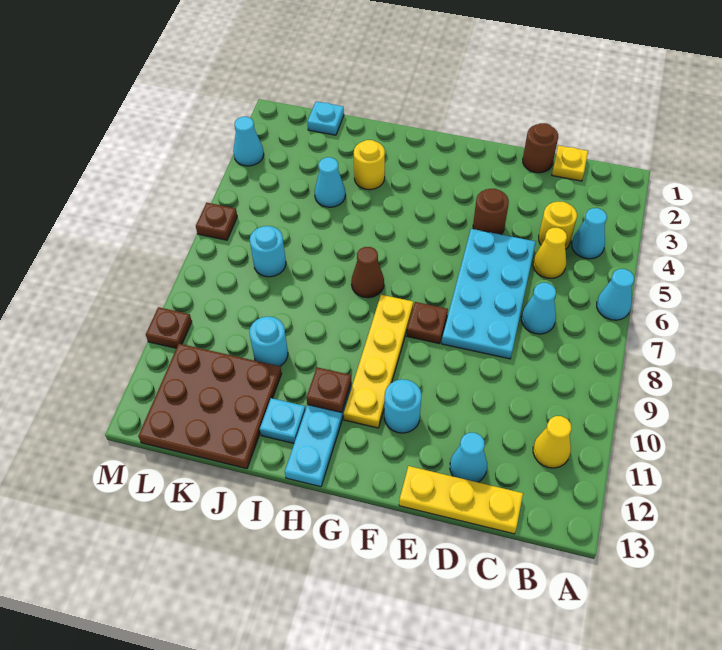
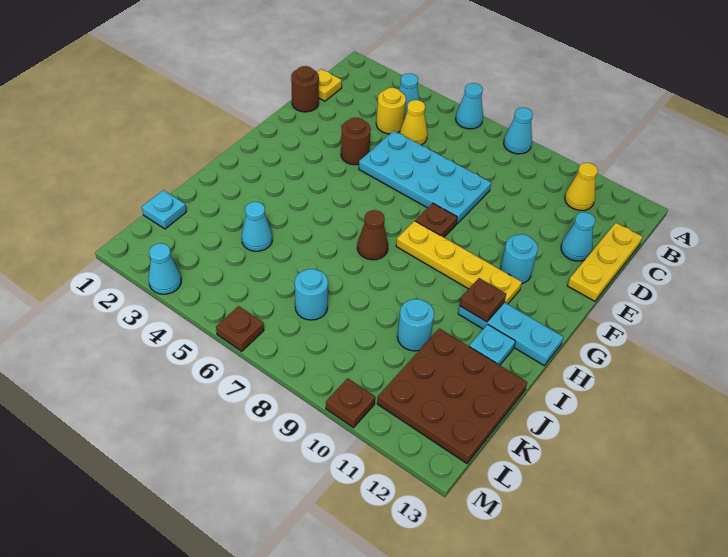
cyan 1x1 cone [521,283,556,334] -> cyan 1x1 cone moved to [504,108,533,154]
yellow 1x1 round brick [354,140,385,190] -> none

